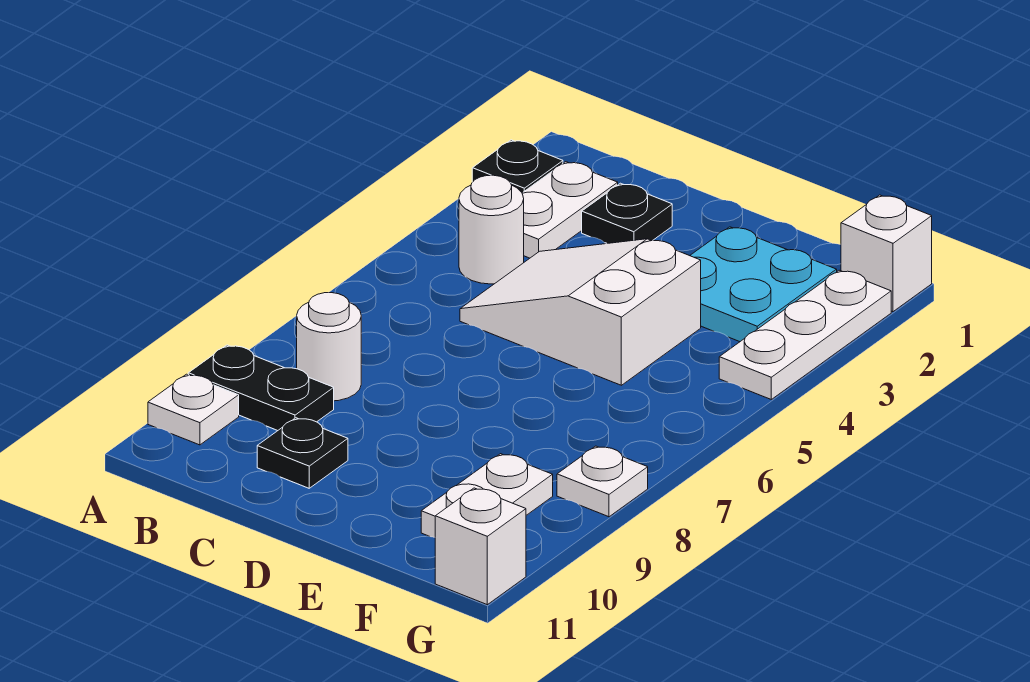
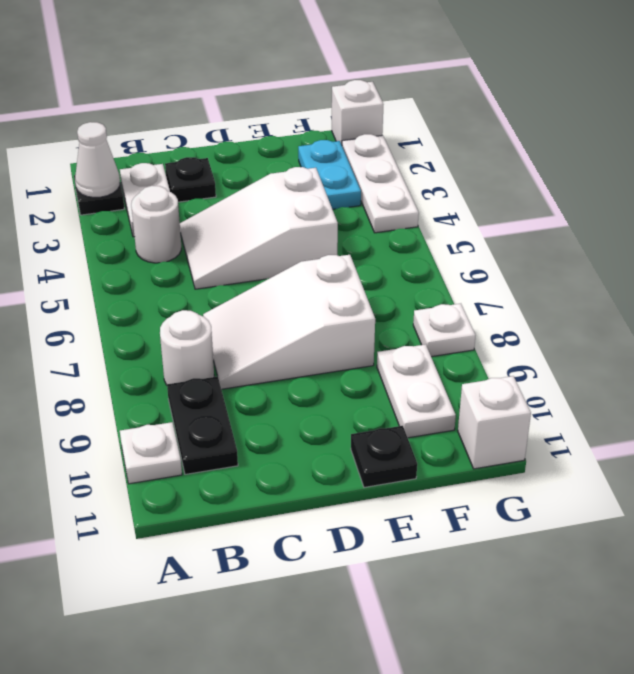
none -> white 1x1 cone [75,122,120,197]
black 1x2 plate [188,345,334,431] -> black 1x2 plate turned to [167,376,238,474]
none -> white 2x3 slope [203,255,375,389]
black 1x1 plate [257,418,348,488] -> black 1x1 plate moved to [351,426,417,487]
cyan 2x2 plate [690,227,837,342] -> cyan 1x2 plate [298,140,361,209]

